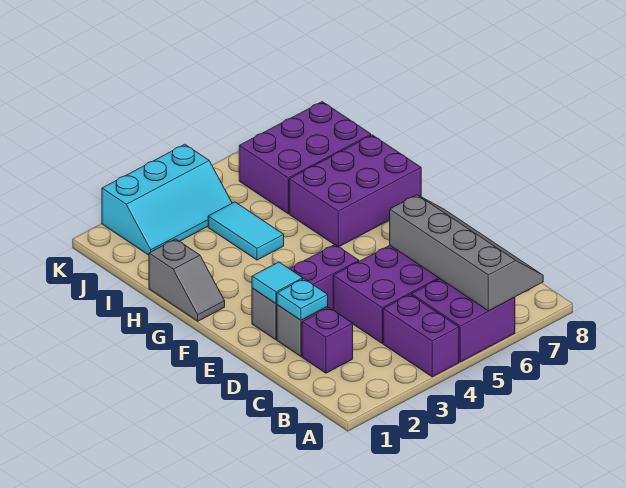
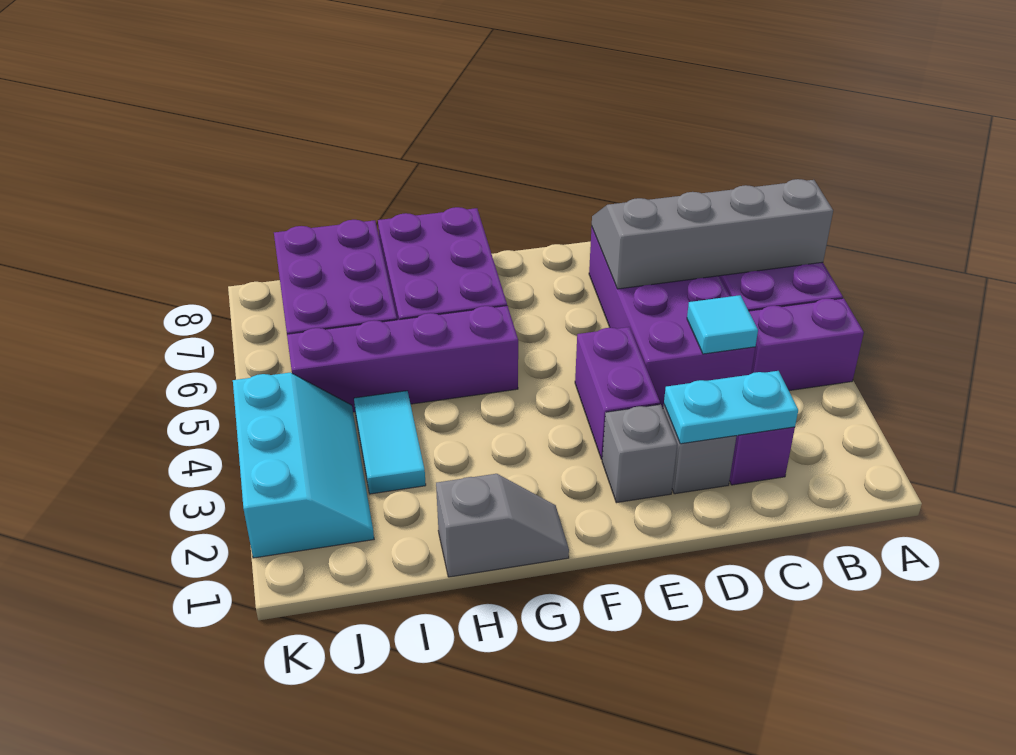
cyan 1x1 plate [277,279,328,320] -> cyan 1x2 plate [664,371,798,444]
cyan 1x1 tile [252,262,303,304] -> cyan 1x1 tile moved to [687,295,758,354]
none -> purple 1x4 brick [287,306,518,412]
cyan 1x2 tile [208,202,284,260] -> cyan 1x2 tile turned to [354,391,426,494]

